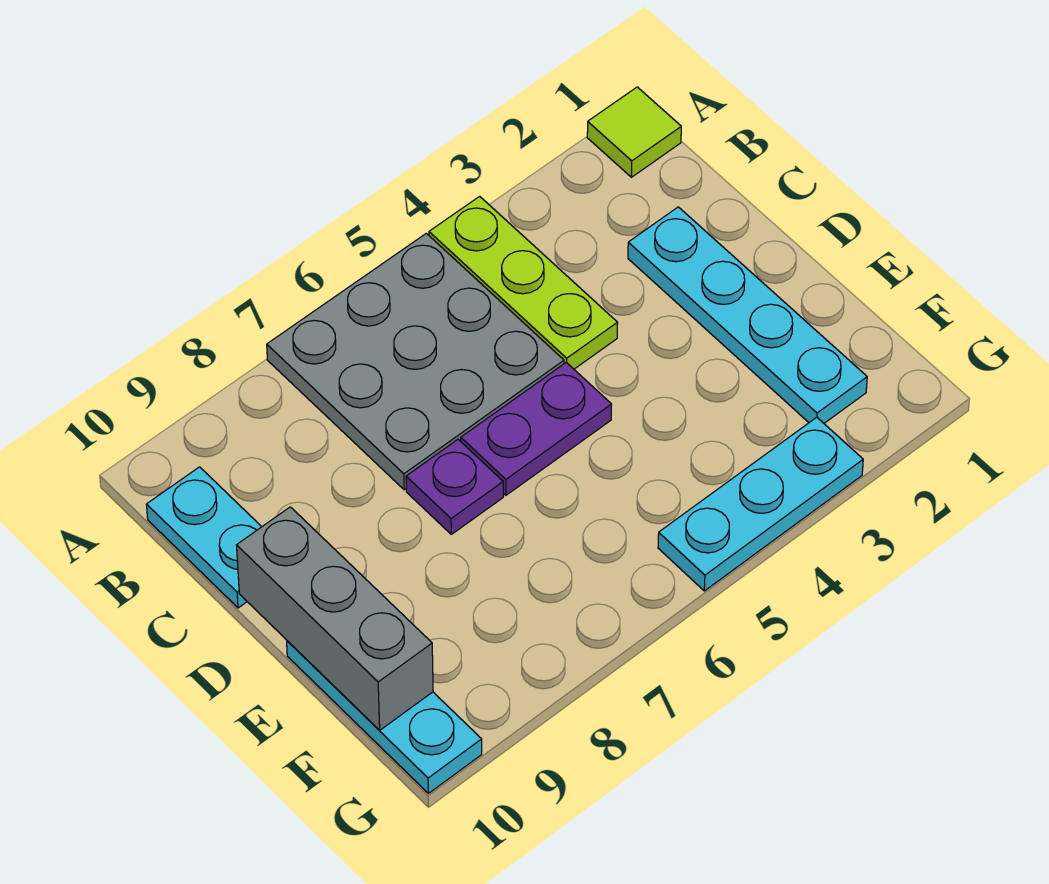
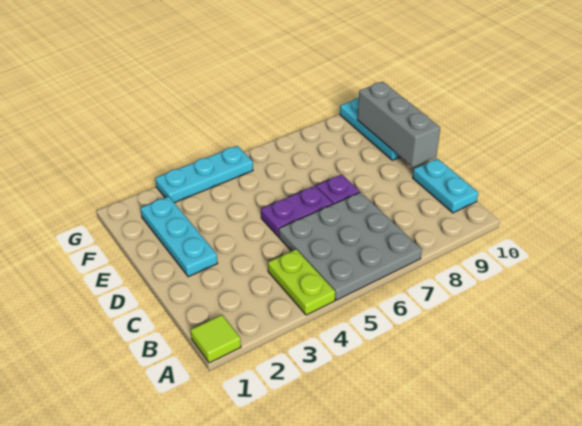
lime 1x3 plate [429,196,618,369] -> lime 1x2 plate [268,249,335,315]
cyan 1x4 plate [628,207,867,423] -> cyan 1x3 plate [140,196,218,277]

